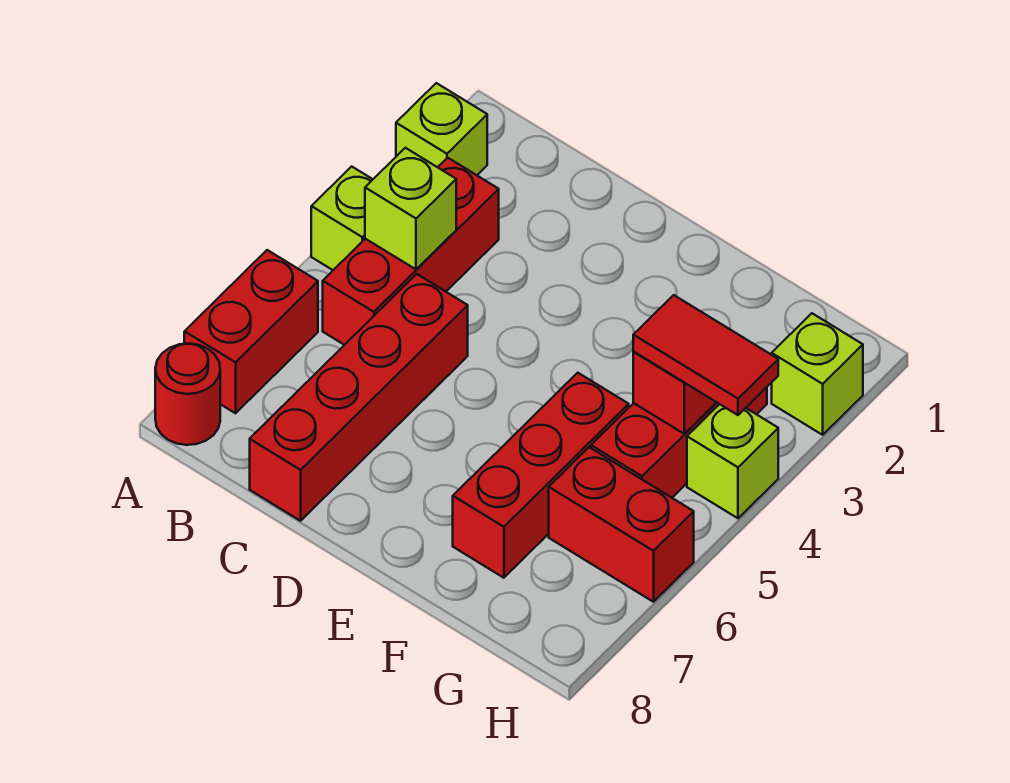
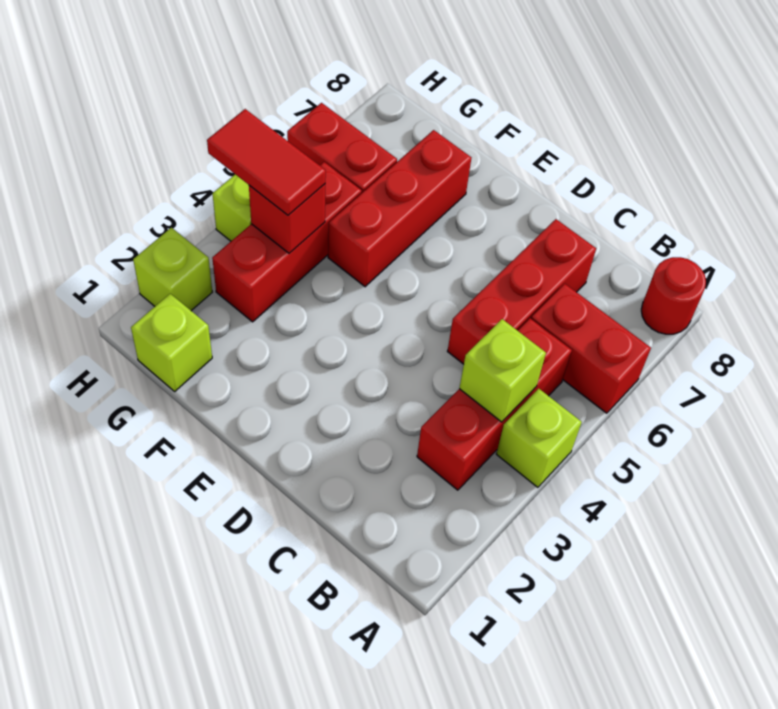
lime 1x1 brick [396,83,487,175] -> lime 1x1 brick moved to [131,294,212,391]
red 1x2 brick [184,250,318,413] -> red 1x2 brick turned to [531,284,651,413]
red 1x4 brick [250,274,468,521] -> red 1x3 brick [447,219,596,364]

